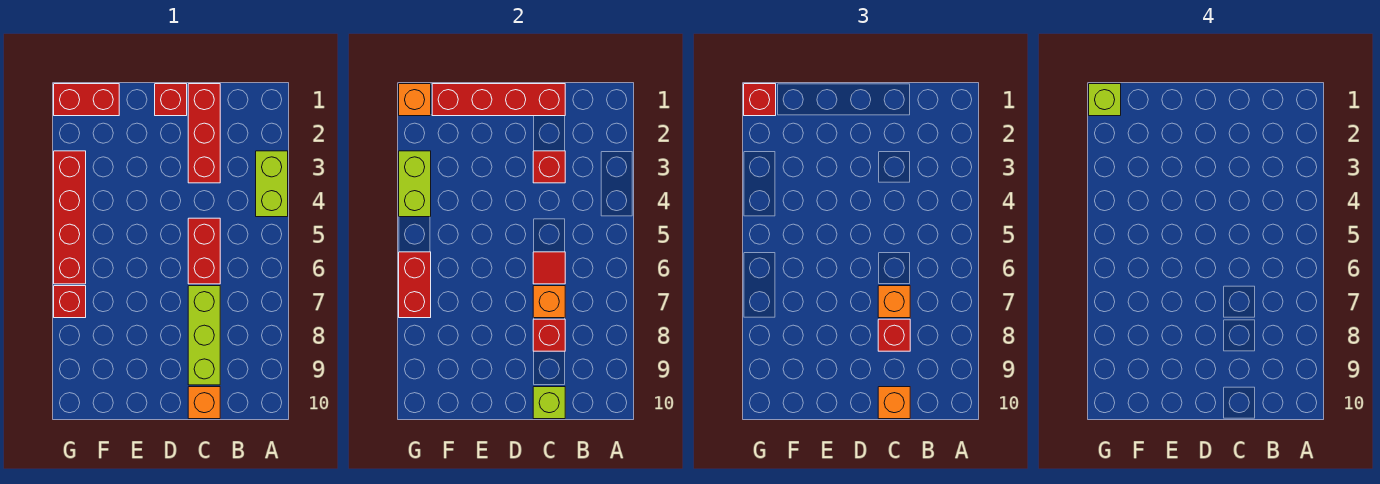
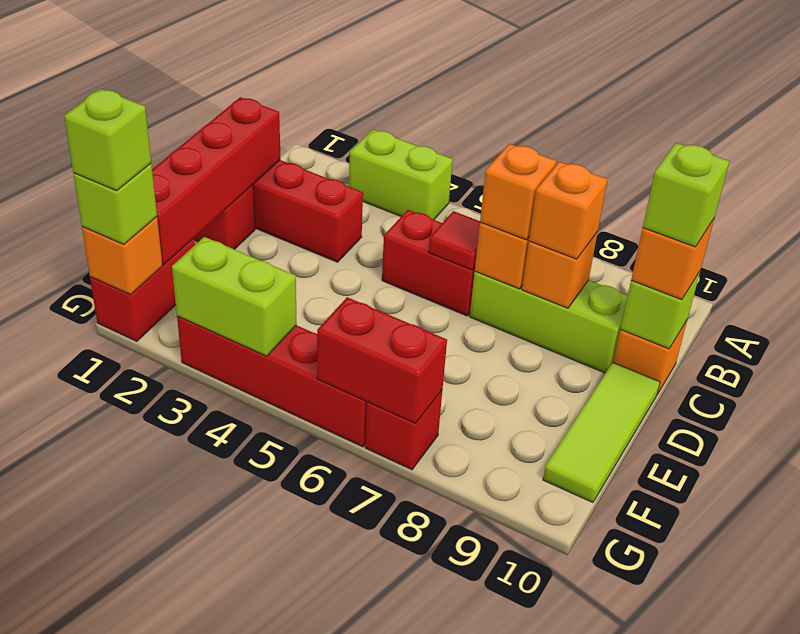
red 1x1 brick [533,151,565,183] -> none
red 1x1 brick [533,319,565,351] -> orange 1x1 brick [522,232,598,308]
red 1x1 brick [878,319,910,351] -> orange 1x1 brick [529,162,608,259]
none -> lime 1x1 brick [643,143,729,247]
none -> lime 1x3 tile [543,362,660,503]
red 1x1 brick [744,84,776,116] -> lime 1x1 brick [73,164,157,244]

